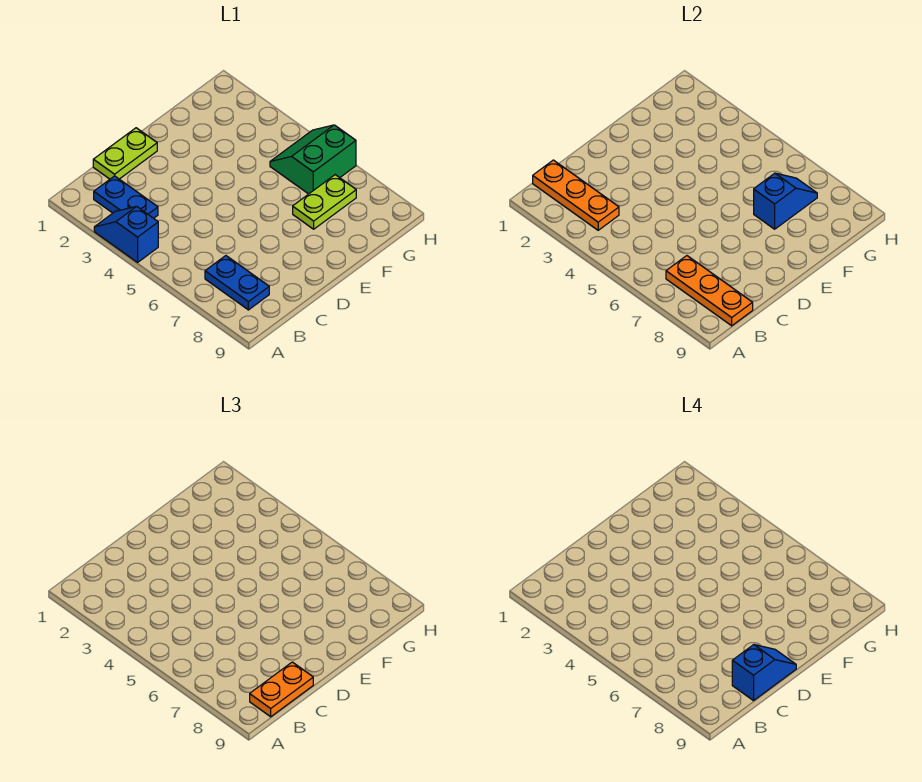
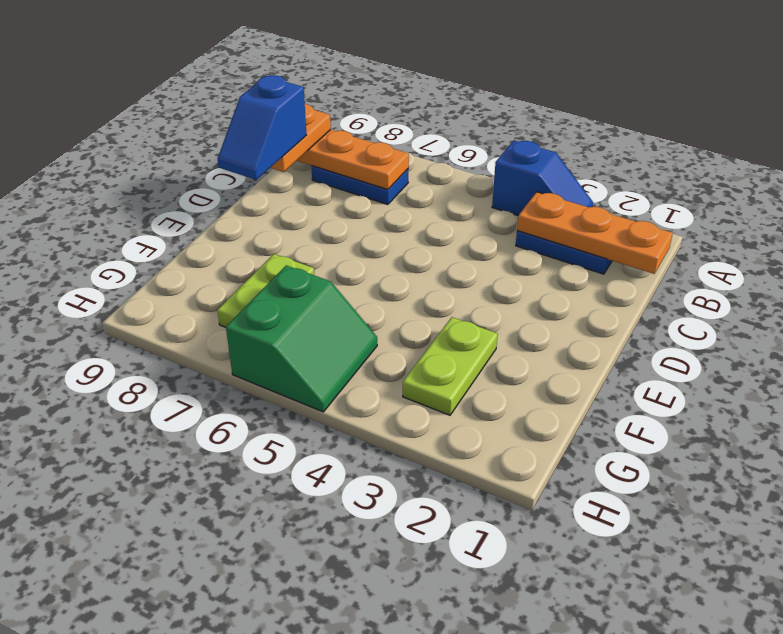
lime 1x2 plate [93,128,157,179] -> lime 1x2 plate moved to [403,317,498,415]
blue 1x2 slope [754,173,817,229] -> none

